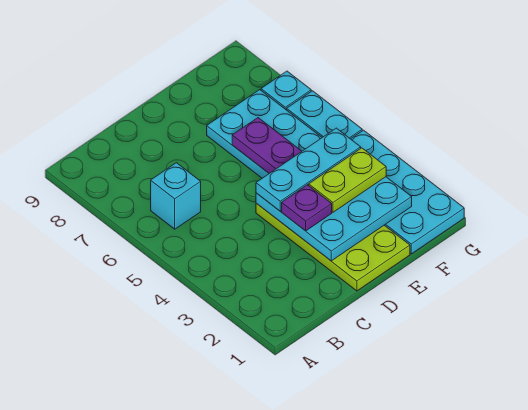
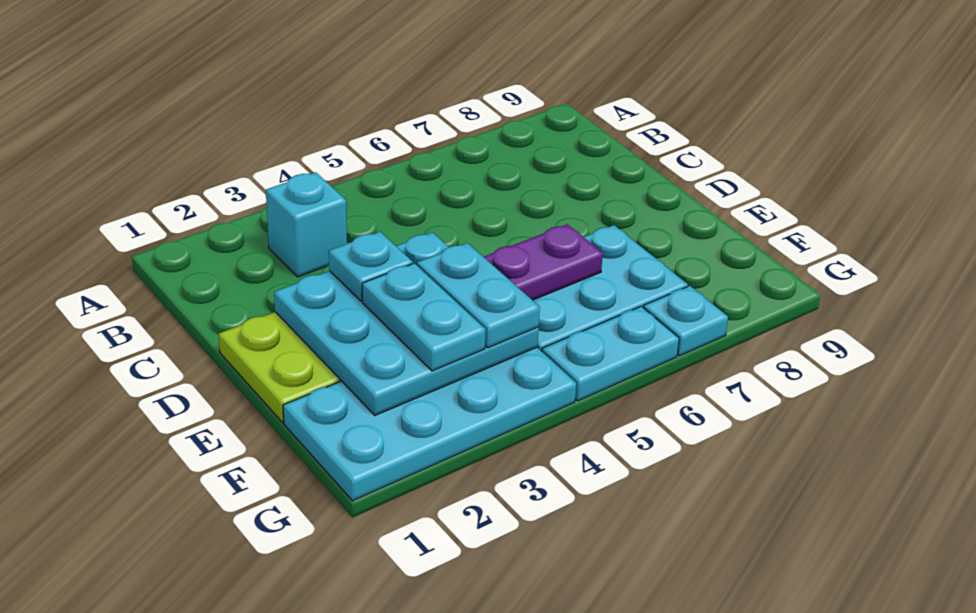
cyan 1x1 brick [151,163,201,229] -> cyan 1x1 brick moved to [266,172,347,277]
purple 1x1 plate [282,185,332,231] -> cyan 1x1 plate [329,232,413,301]
cyan 1x3 plate [256,128,361,211] -> cyan 1x2 plate [417,243,540,348]
lime 1x2 plate [309,148,386,212] -> cyan 1x2 plate [362,263,486,371]

